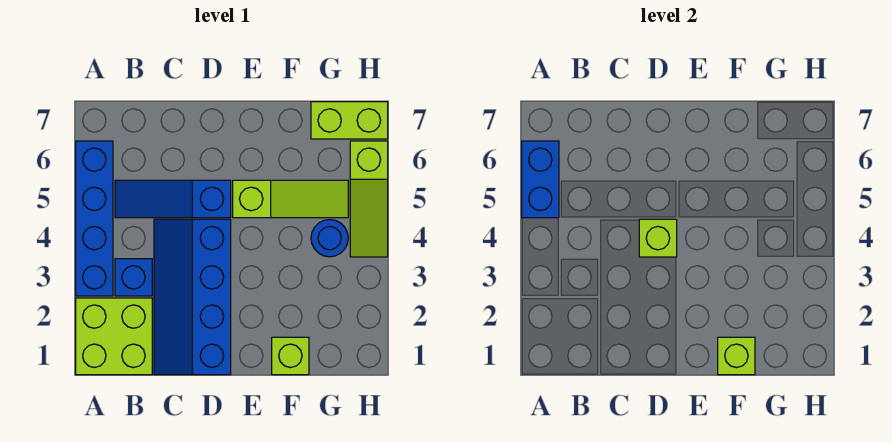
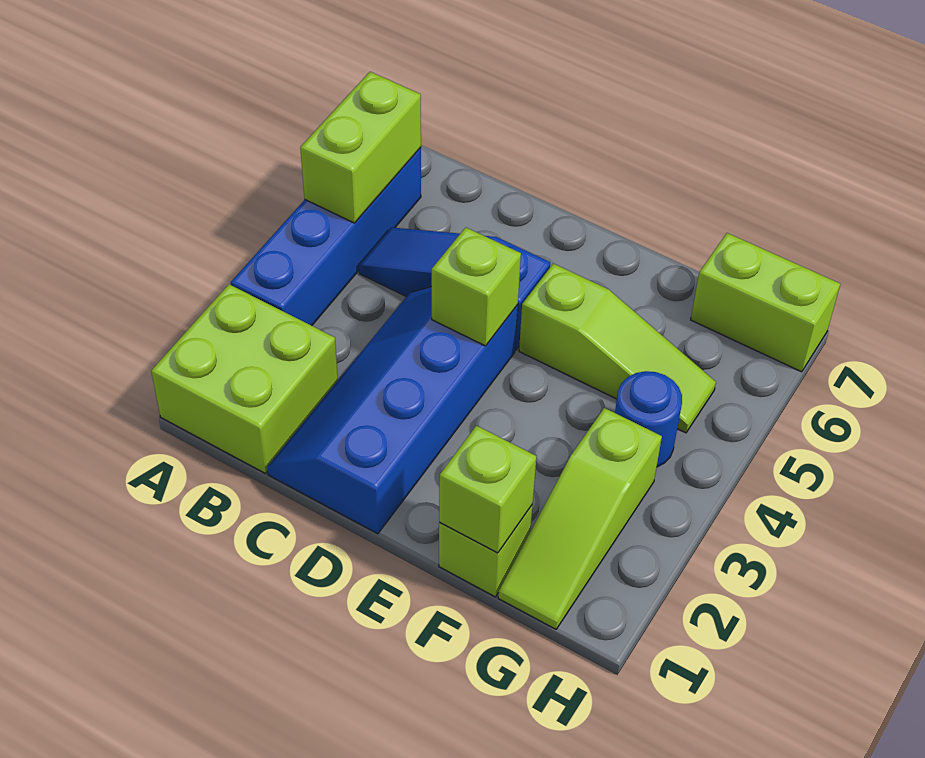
blue 1x2 brick [522,141,559,218] -> lime 1x2 brick [300,72,421,223]
blue 1x1 brick [115,259,152,296] -> none
lime 1x3 slope [350,141,388,257] -> lime 1x3 slope moved to [498,408,662,629]

